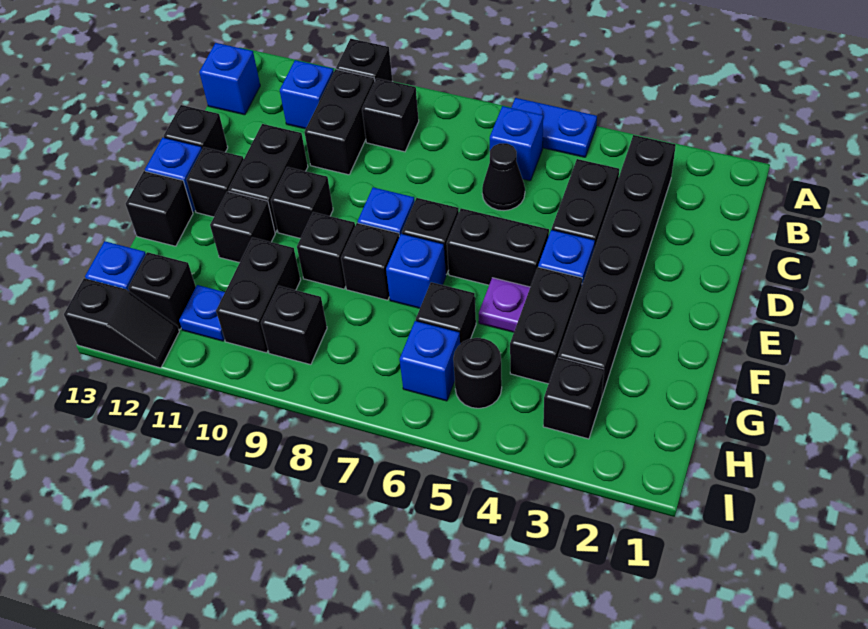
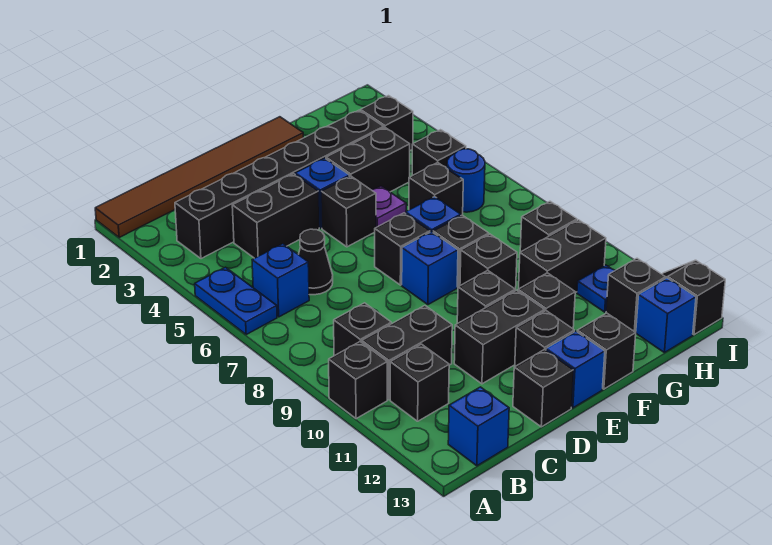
none -> brown 1x6 tile [95,117,303,237]
blue 1x1 brick [280,60,334,129] -> black 1x1 brick [390,344,449,421]
black 1x2 brick [447,208,549,287] -> black 1x1 brick [321,176,376,247]
black 1x1 round brick [453,338,502,408] -> black 1x1 brick [412,130,466,175]
blue 1x1 brick [400,321,460,401] -> blue 1x1 round brick [447,149,485,212]

